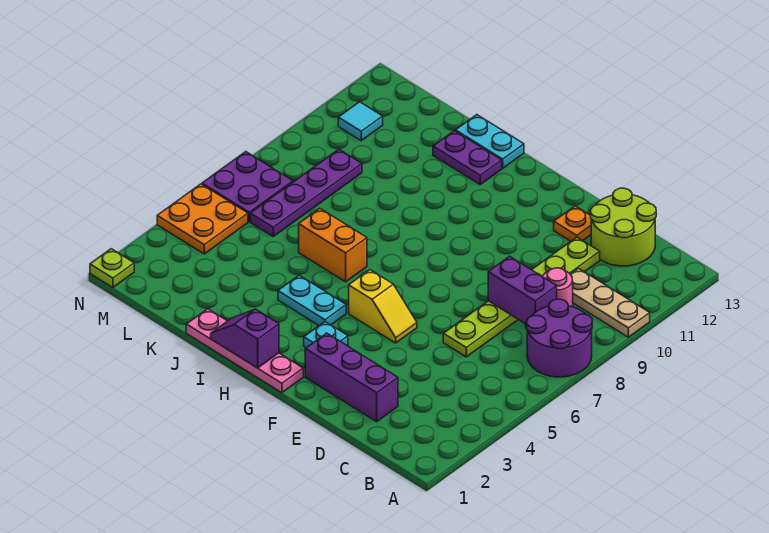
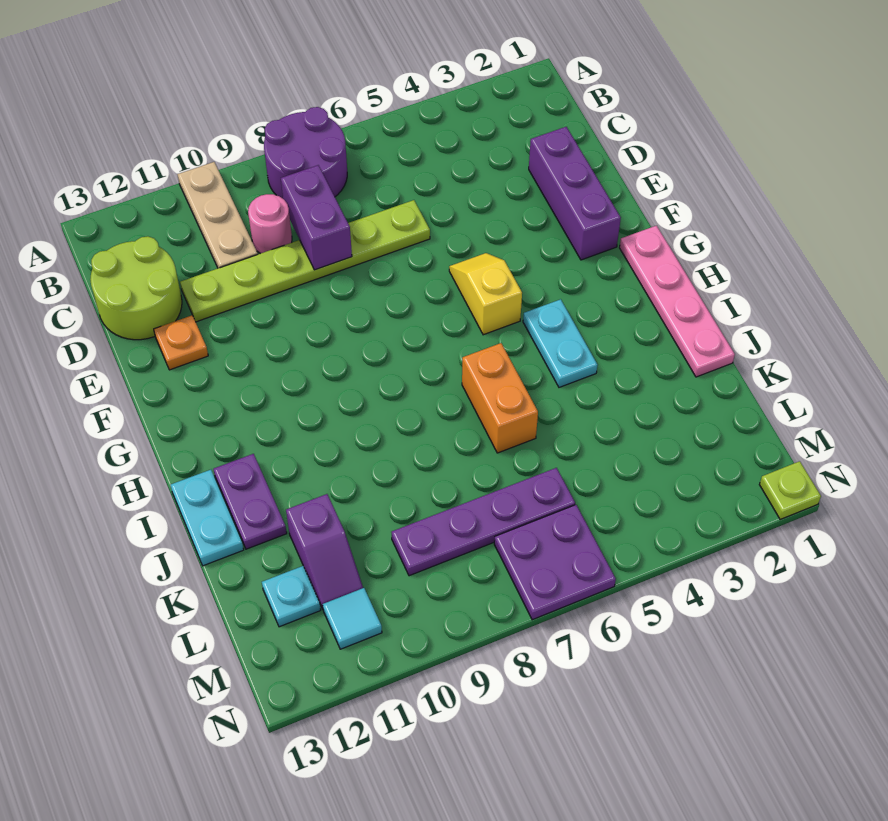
cyan 1x1 plate [304,322,348,348] -> cyan 1x1 plate moved to [262,566,321,627]
purple 1x2 slope [211,309,279,368] -> purple 1x2 slope moved to [286,494,363,609]
orange 2x2 plate [157,184,248,254] -> none

